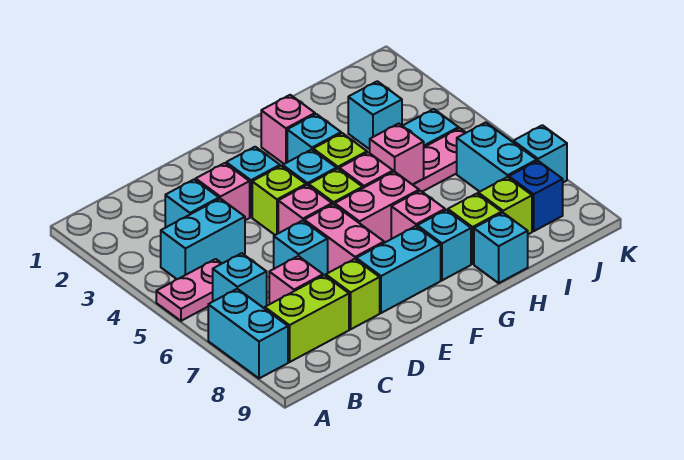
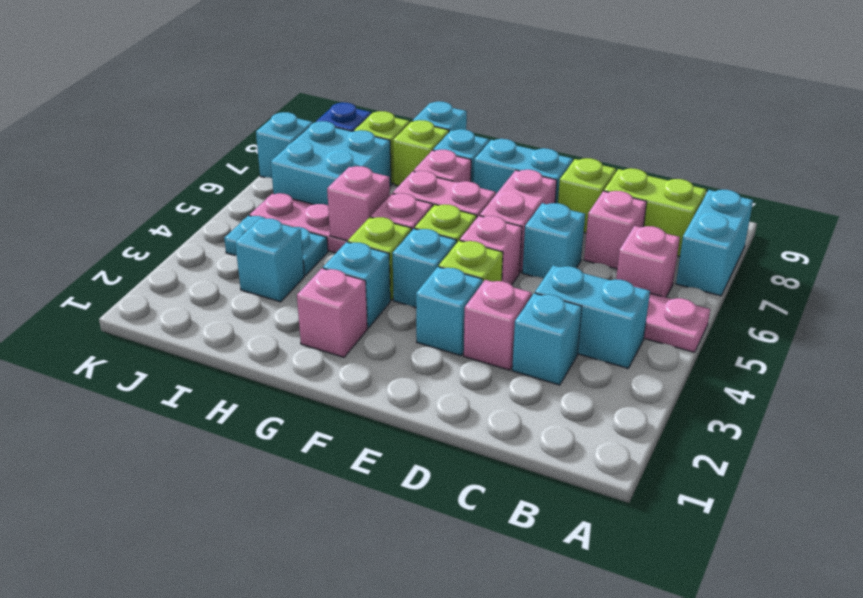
cyan 1x1 brick [213,253,267,309] -> pink 1x1 brick [616,226,680,297]
cyan 1x2 brick [457,122,537,192] -> cyan 2x2 brick [271,121,391,205]

